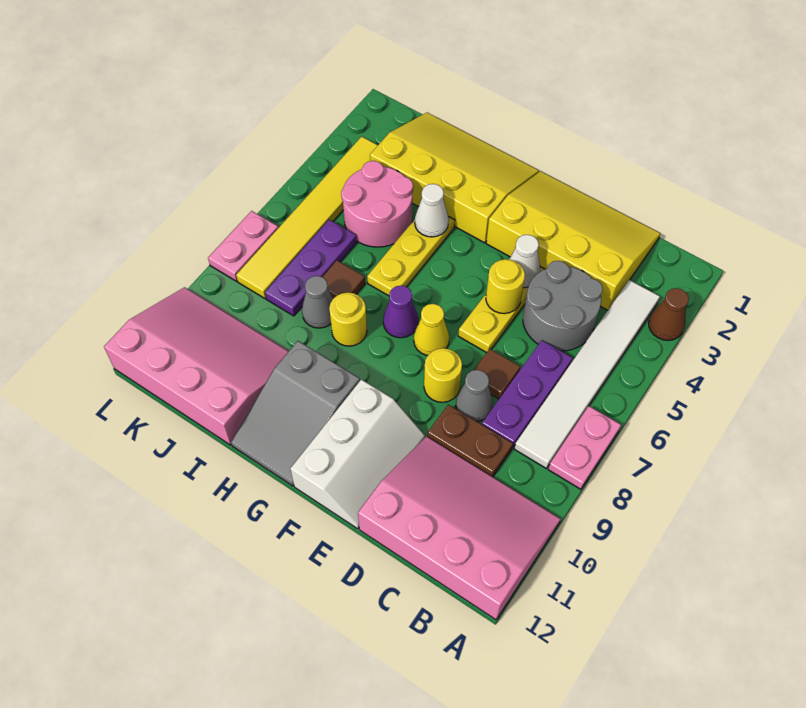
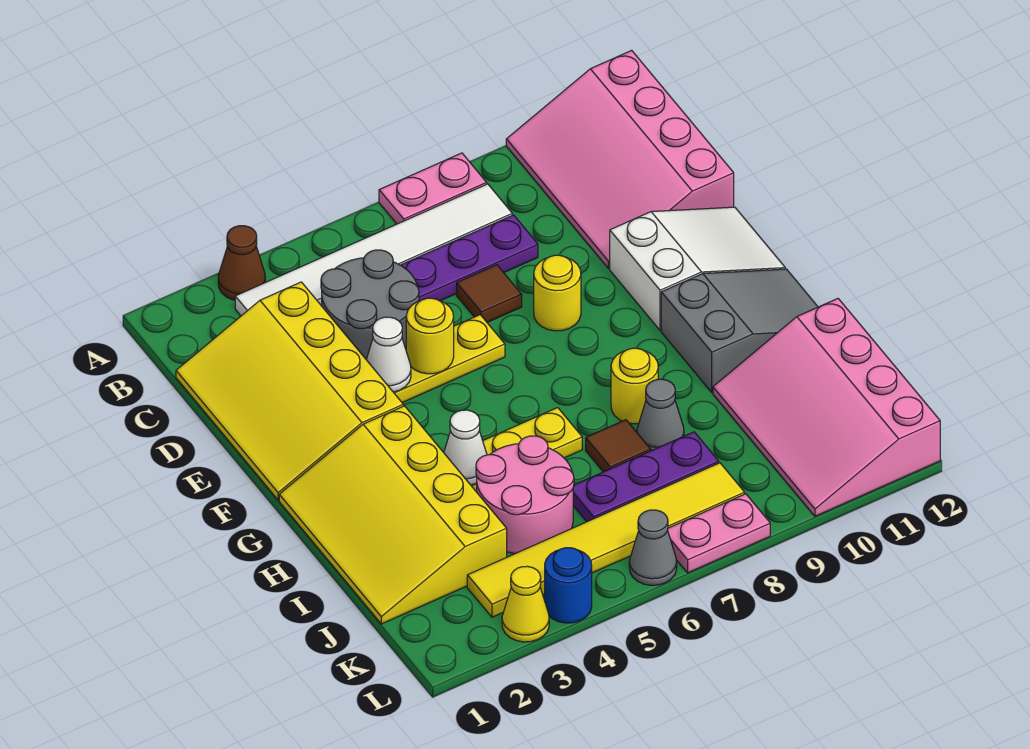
brown 1x2 plate [428,405,513,477] -> none
grey 1x1 cone [456,370,493,421] -> grey 1x1 cone moved to [629,510,677,585]
white 2x3 slope [291,379,425,529] -> white 2x3 slope turned to [610,207,785,331]
yellow 1x1 cone [414,304,449,356] -> yellow 1x1 cone moved to [502,566,549,642]
purple 1x1 cone [383,285,418,338] -> none
none -> blue 1x1 round brick [545,548,592,623]

